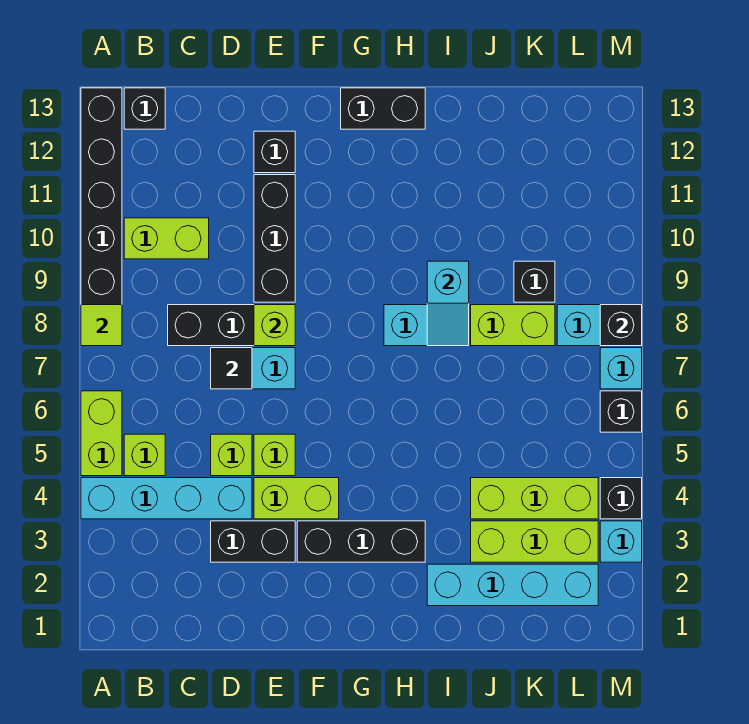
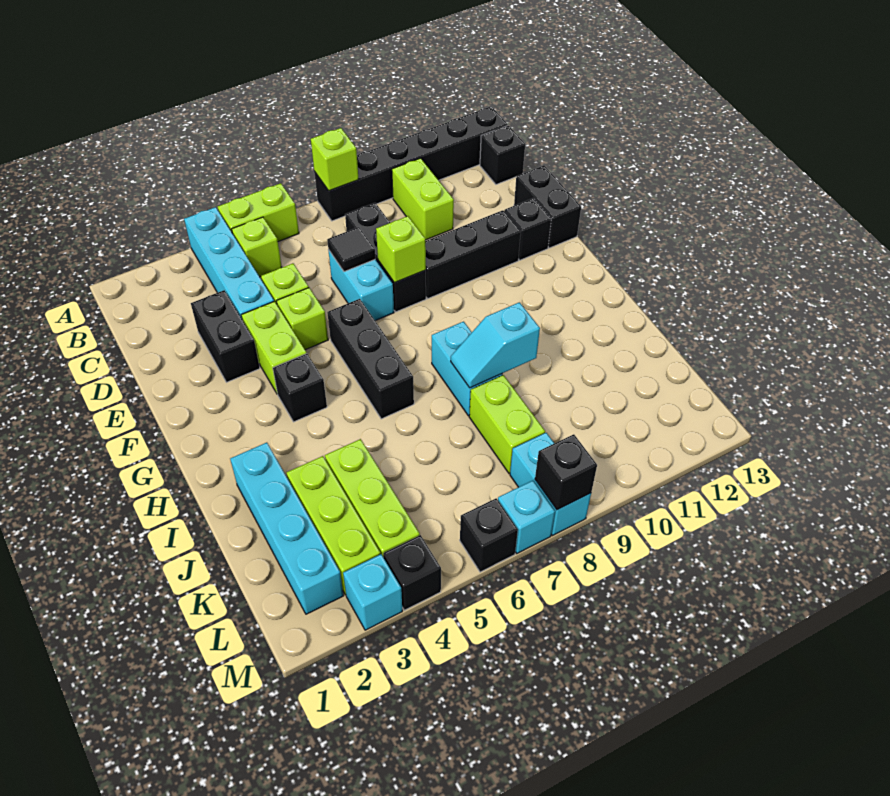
lime 1x1 tile [81,305,122,346] -> lime 1x1 brick [311,128,359,191]
black 1x3 brick [297,521,425,562] -> black 1x3 brick moved to [327,299,414,419]
black 1x2 brick [341,88,425,129] -> black 1x2 brick moved to [514,166,581,248]
black 1x1 brick [514,261,555,302] -> black 1x1 brick moved to [273,354,327,422]

